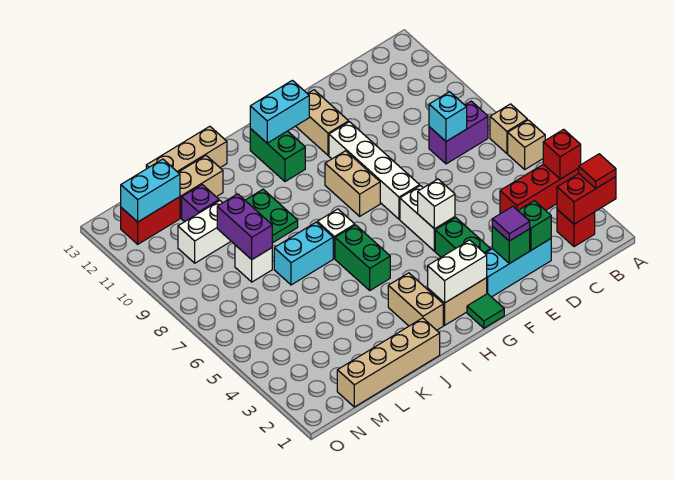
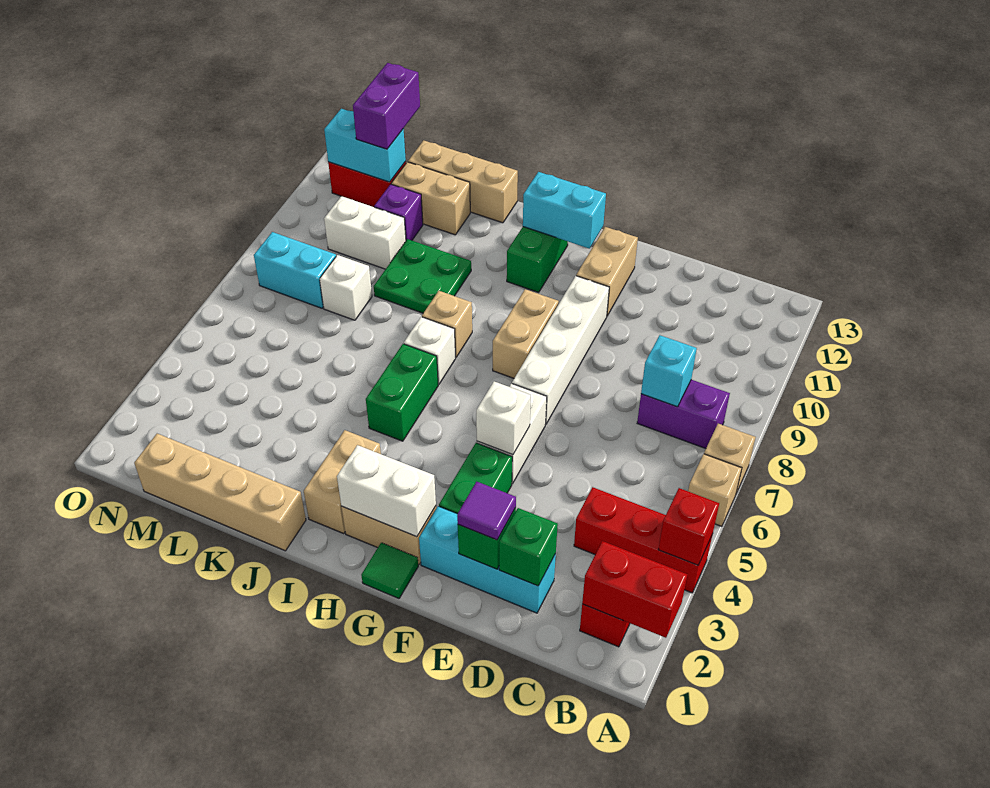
red 1x1 tile [579,154,616,189] -> none
none -> tan 1x1 brick [422,291,472,357]
cyan 1x2 brick [274,222,333,285] -> cyan 1x2 brick moved to [254,232,336,308]
purple 1x2 brick [217,194,272,259] -> purple 1x2 brick moved to [353,63,420,149]

